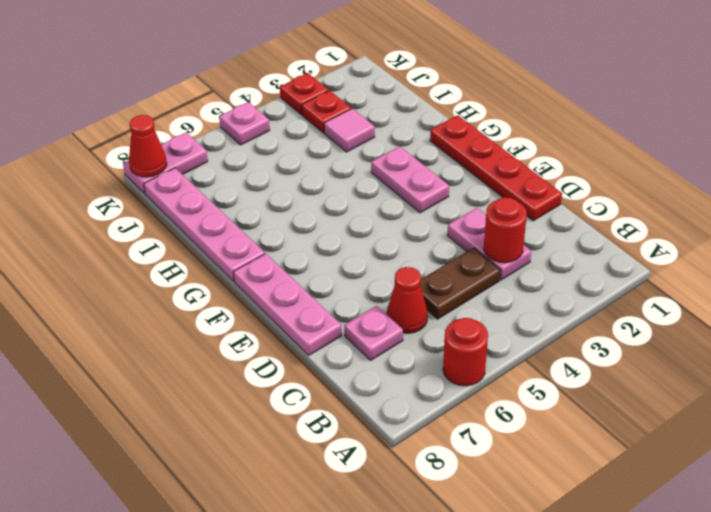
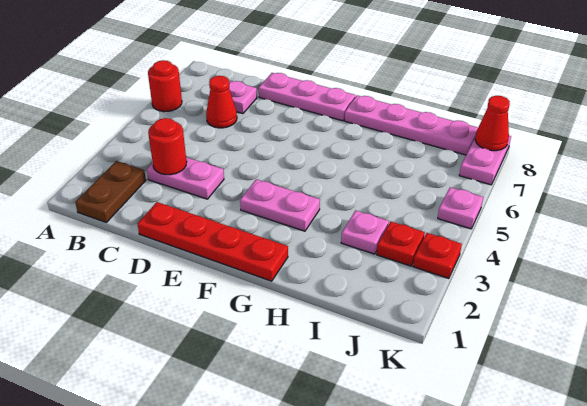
brown 1x2 plate [420,248,501,319] -> brown 1x2 plate moved to [75,161,146,222]
pink 1x1 tile [324,109,375,152] -> pink 1x1 plate [341,211,389,254]

